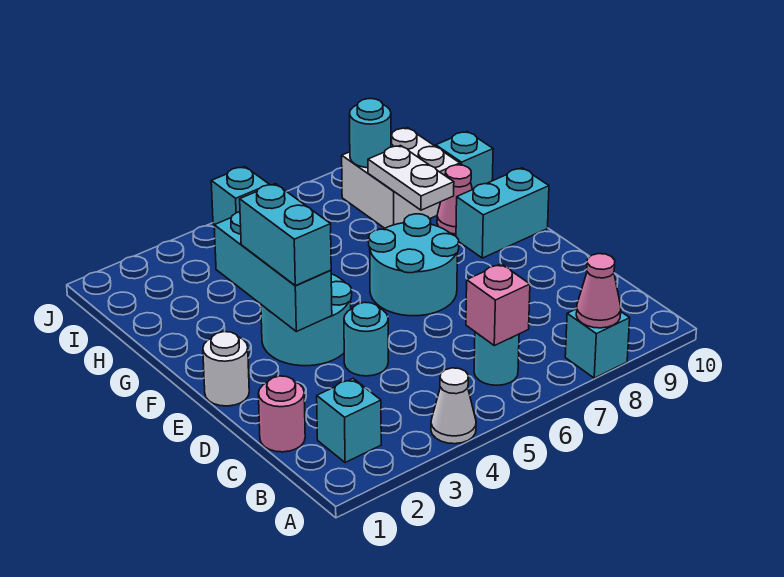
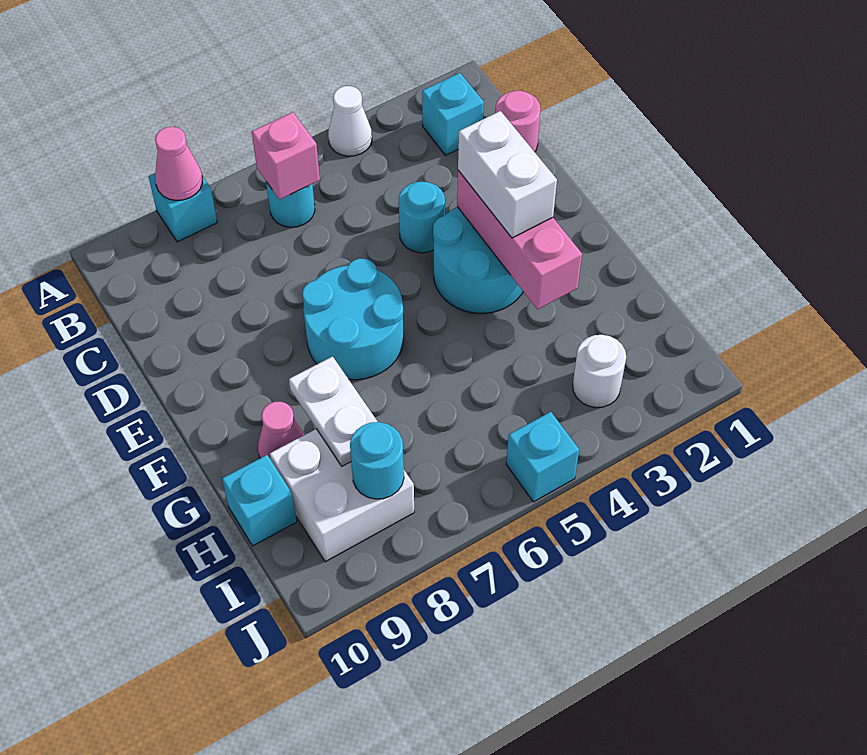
white 1x1 round brick [203,332,249,406] -> white 1x1 round brick moved to [573,335,626,408]
cyan 1x3 brick [214,212,332,332] -> pink 1x3 brick [457,170,582,309]
cyan 1x2 brick [240,184,331,286] -> white 1x2 brick [458,111,557,238]
cyan 1x2 brick [456,168,549,258] -> none

